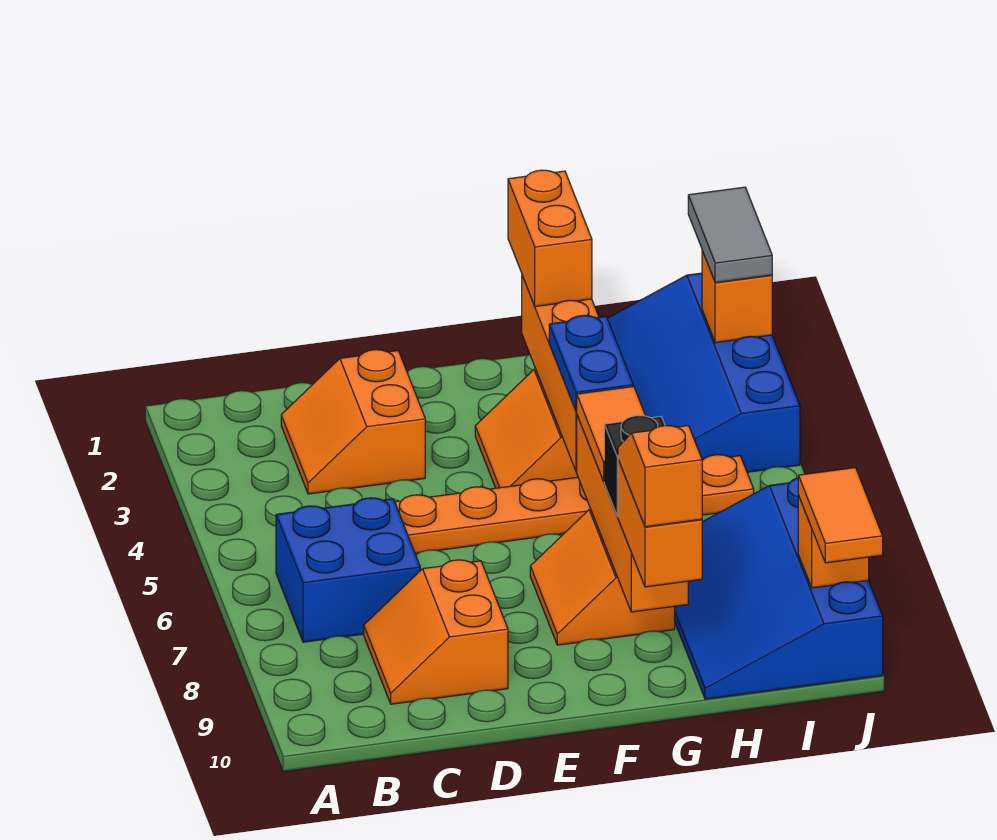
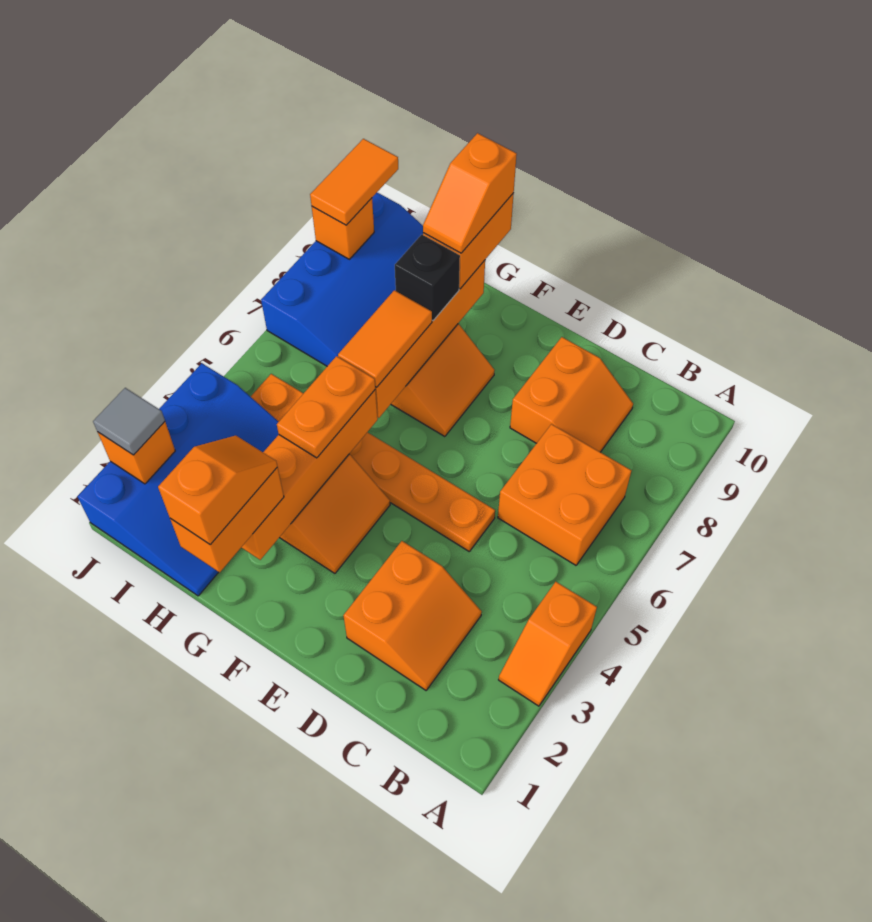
none -> orange 1x2 slope [499,582,597,706]
blue 2x2 brick [276,498,420,642] -> orange 2x2 brick [498,424,632,565]
none -> orange 1x2 slope [158,436,277,545]
blue 1x2 plate [549,315,633,412] -> orange 1x2 plate [277,356,375,458]
grey 1x2 tile [688,187,772,283] -> grey 1x1 tile [93,388,165,455]

